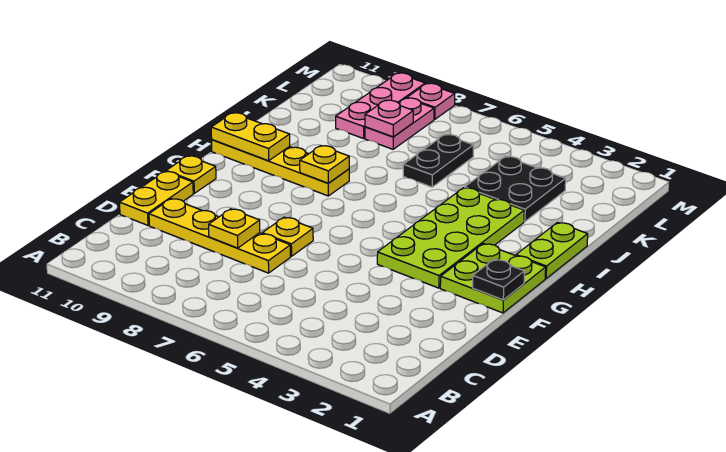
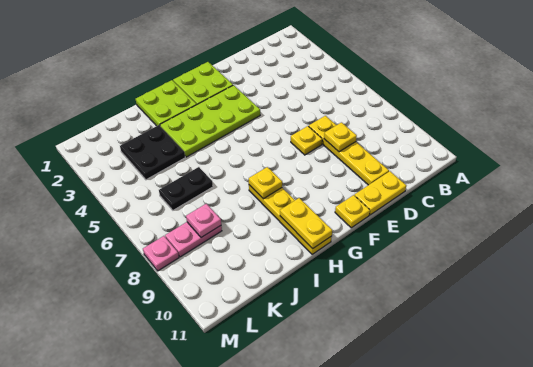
black 1x1 plate [473,259,524,300] -> none
lime 1x2 plate [516,223,588,278] -> lime 2x2 plate [136,80,197,126]
pink 1x3 plate [336,73,425,138] -> none

